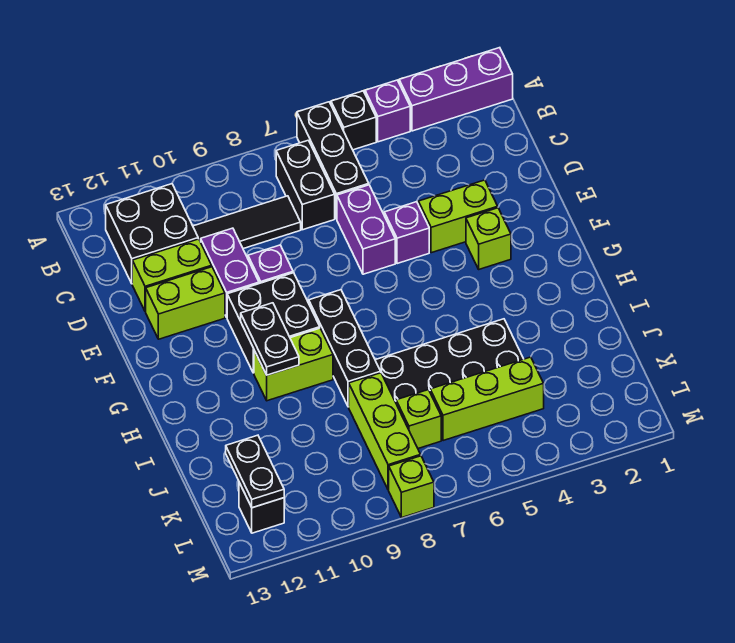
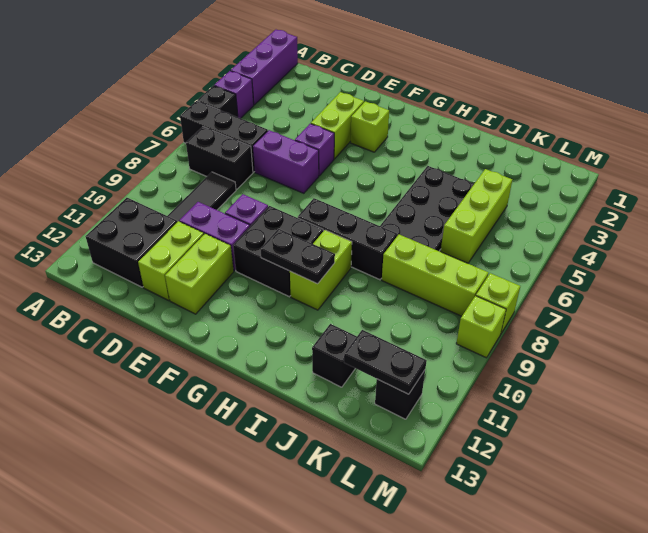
none -> black 1x1 brick [312,324,357,387]
lime 1x1 brick [396,390,441,448] -> lime 1x1 brick moved to [456,296,506,358]

